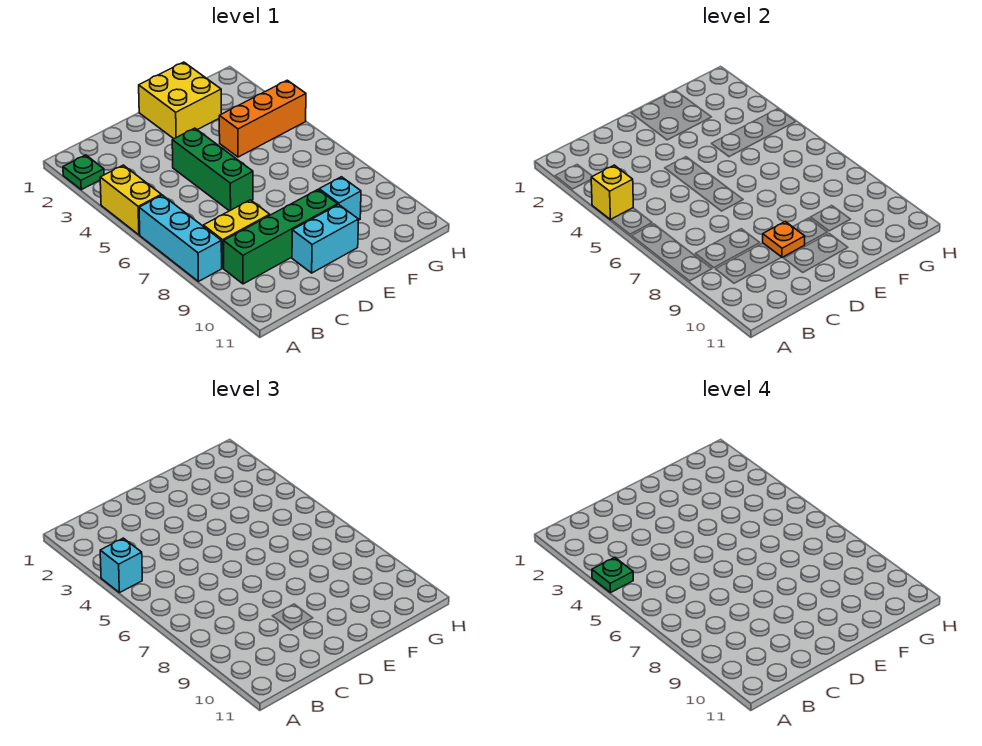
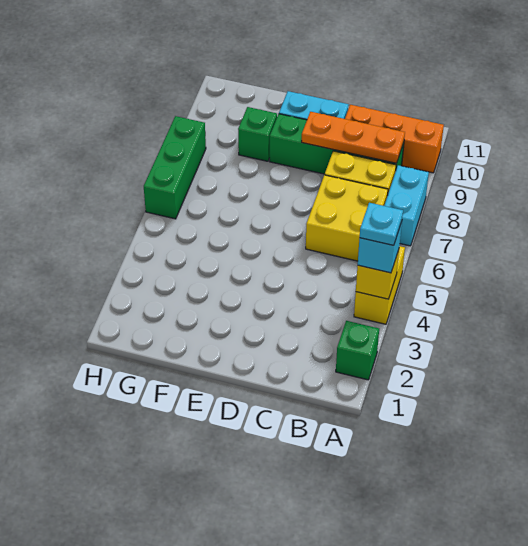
green 1x1 plate [63,155,104,190] -> green 1x1 brick [336,321,379,380]
green 1x1 plate [592,557,633,593] -> cyan 1x1 plate [360,203,403,245]
cyan 1x3 brick [139,195,222,281] -> cyan 1x2 brick [384,165,429,246]
green 1x3 brick [172,128,253,211] -> green 1x3 brick moved to [144,116,206,219]
orange 1x1 plate [763,222,805,257] -> orange 1x3 plate [302,112,405,163]
yellow 2x2 brick [139,62,221,139] -> yellow 2x2 brick moved to [306,175,388,261]
orange 1x3 brick [219,80,306,157] -> orange 1x3 brick moved to [345,105,444,173]
cyan 1x1 brick [319,177,361,220] -> green 1x1 brick [238,107,277,161]

